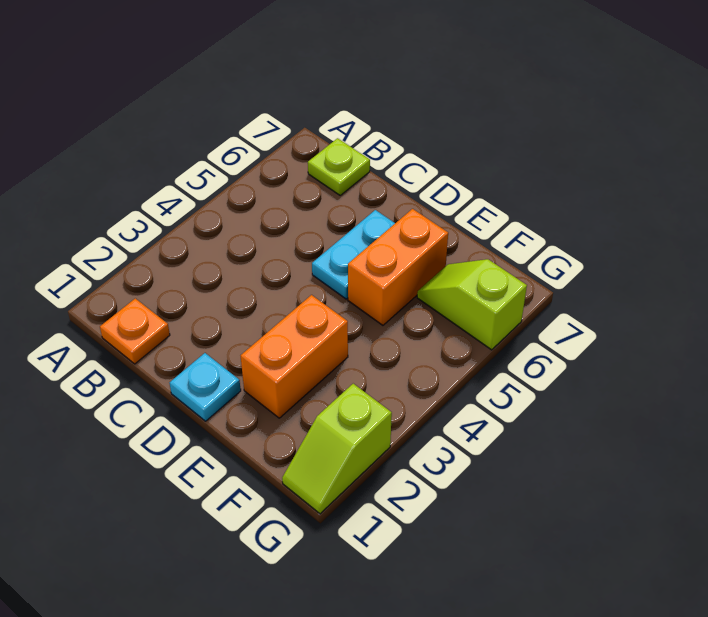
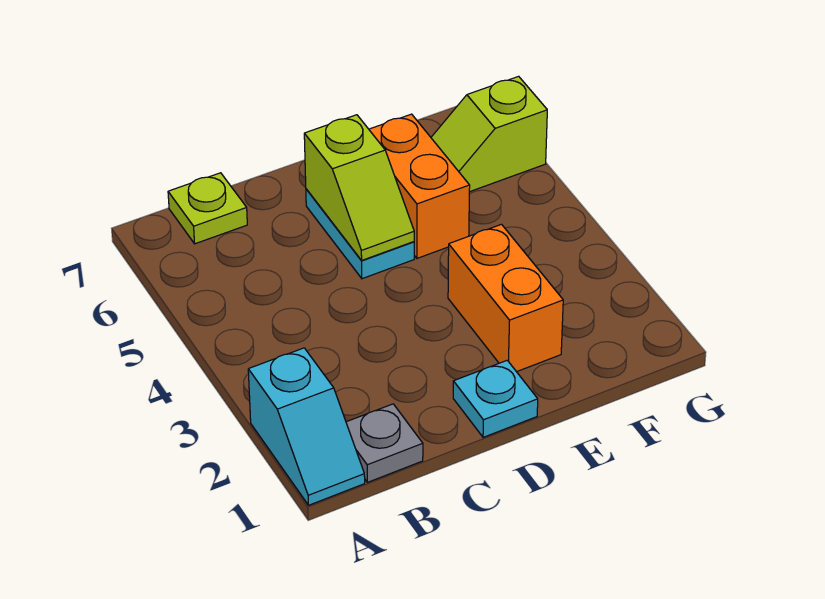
none -> cyan 1x2 slope [248,348,365,505]
orange 1x1 plate [100,298,170,364] -> grey 1x1 plate [346,404,423,482]
lime 1x2 slope [282,384,392,514] -> lime 1x2 slope moved to [304,115,414,260]

